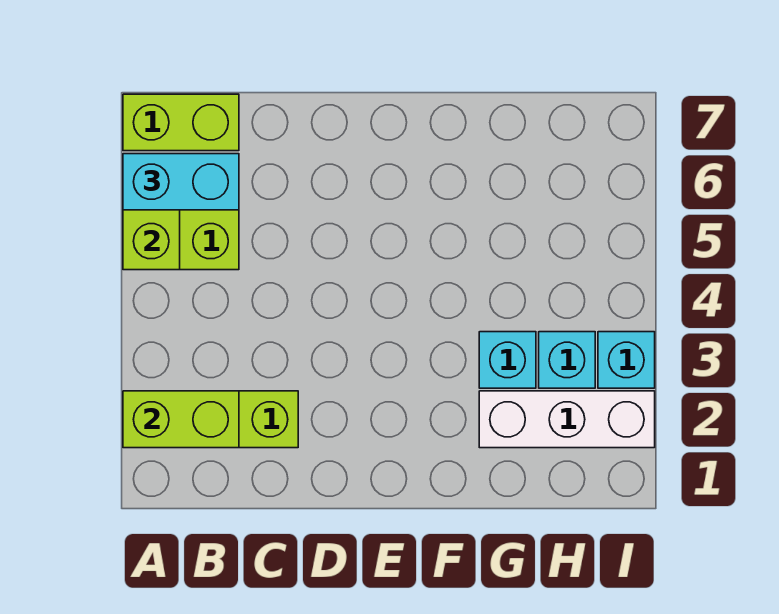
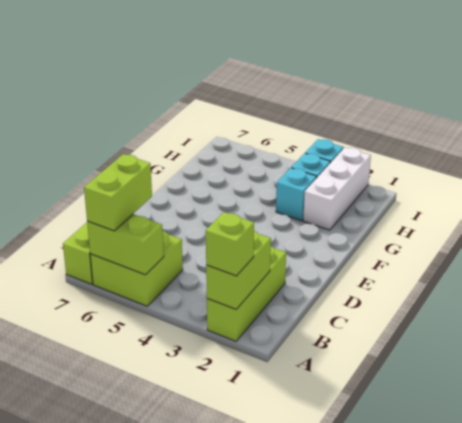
none -> lime 1x1 brick [206,212,254,276]
cyan 1x2 brick [123,154,239,210] -> lime 1x2 brick [84,154,152,231]

